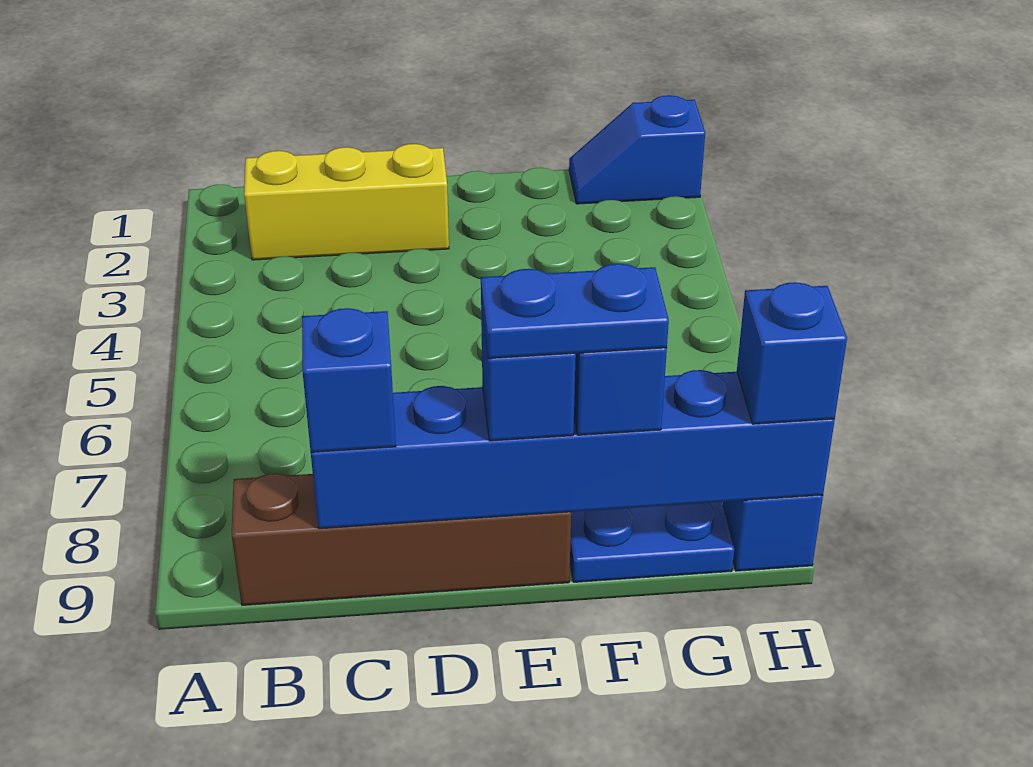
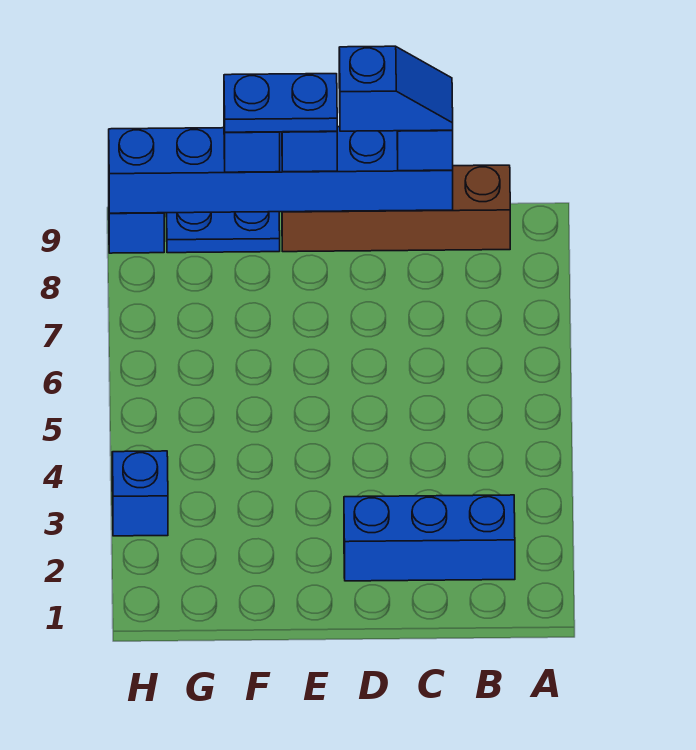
yellow 1x3 brick [244,144,449,260] -> blue 1x3 brick [344,495,515,581]
blue 1x2 slope [569,95,705,204] -> blue 1x2 slope moved to [339,46,453,131]
blue 1x1 brick [737,282,847,424] -> blue 1x1 brick moved to [112,451,168,536]

